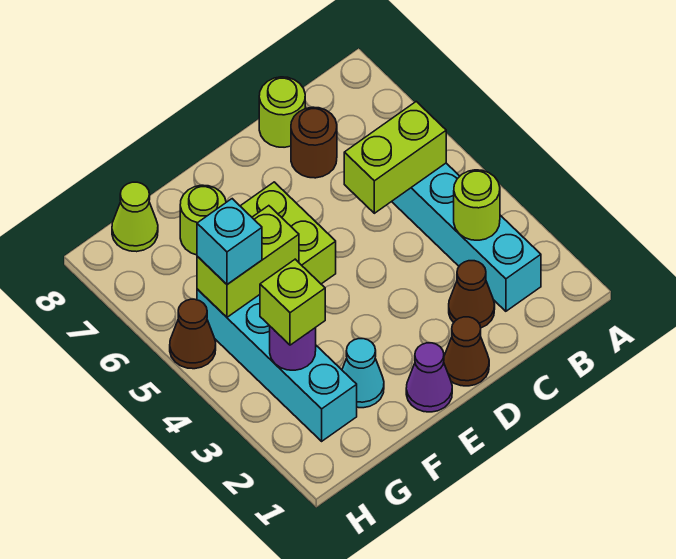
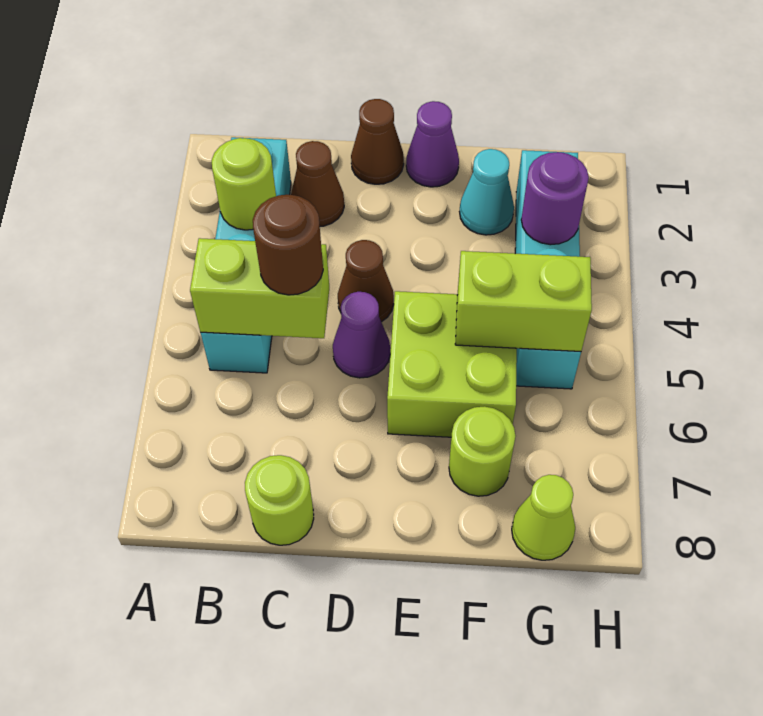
brown 1x1 round brick [291,107,337,178] -> brown 1x1 round brick moved to [253,195,323,295]
none -> purple 1x1 cone [333,292,390,378]
lime 1x1 brick [260,259,325,345] -> none
cyan 1x1 brick [197,199,262,284] -> none
brown 1x1 cone [170,299,216,369] -> brown 1x1 cone moved to [338,240,394,322]

